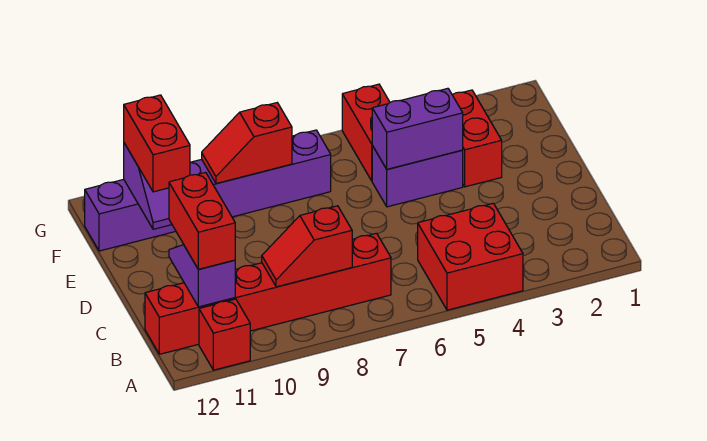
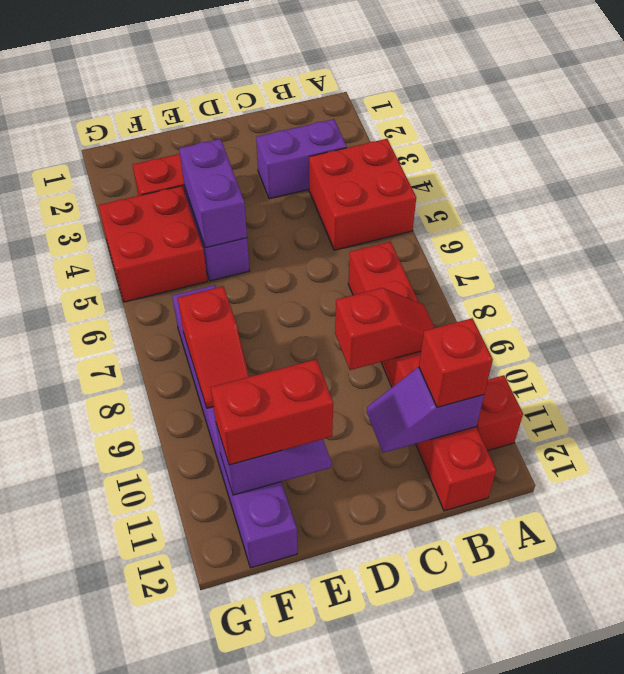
none -> purple 1x2 brick [256,119,347,199]
red 1x2 slope [262,206,352,287] -> red 1x2 slope turned to [335,288,434,370]
red 1x2 brick [169,173,235,269] -> red 1x1 brick [419,318,493,407]
red 1x2 brick [342,84,390,181] -> red 2x2 brick [98,186,207,302]

